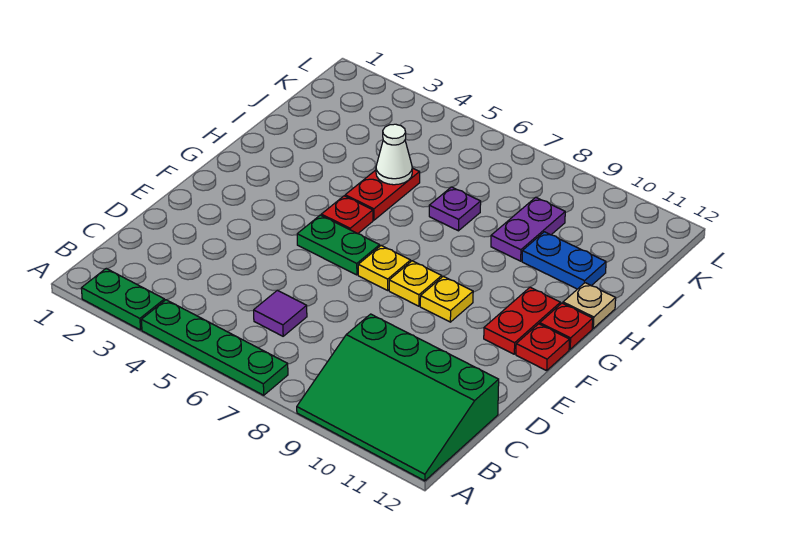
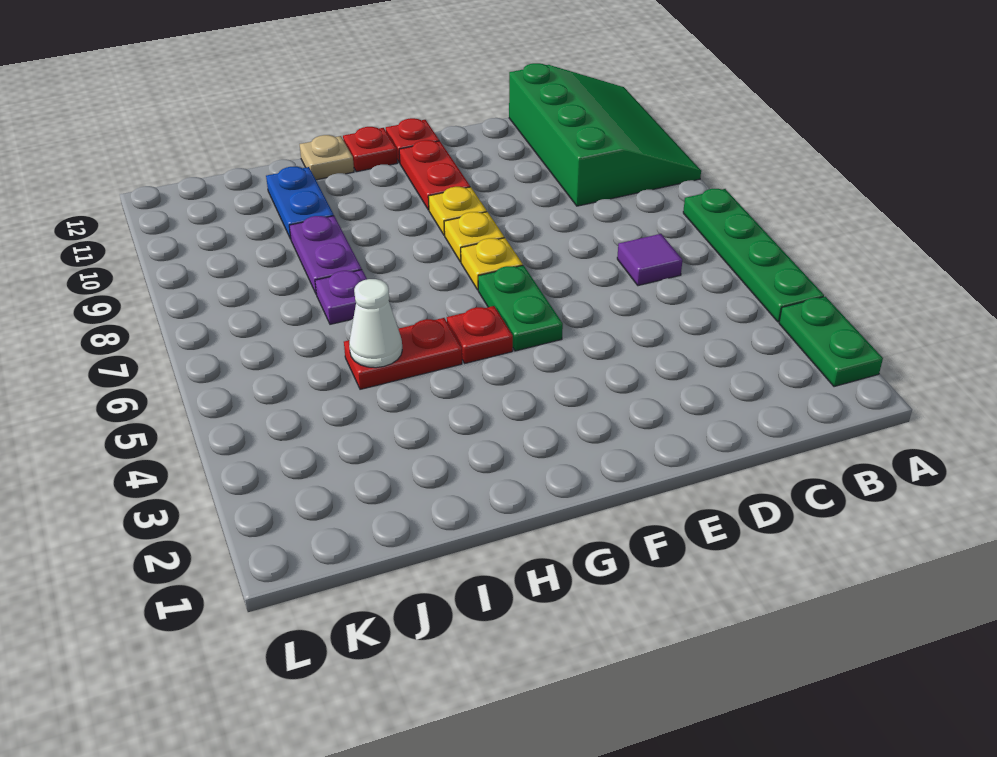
red 1x2 plate [484,287,560,354] -> red 1x2 plate turned to [399,140,470,210]
purple 1x2 plate [491,197,565,261] -> purple 1x2 plate turned to [289,216,362,295]

